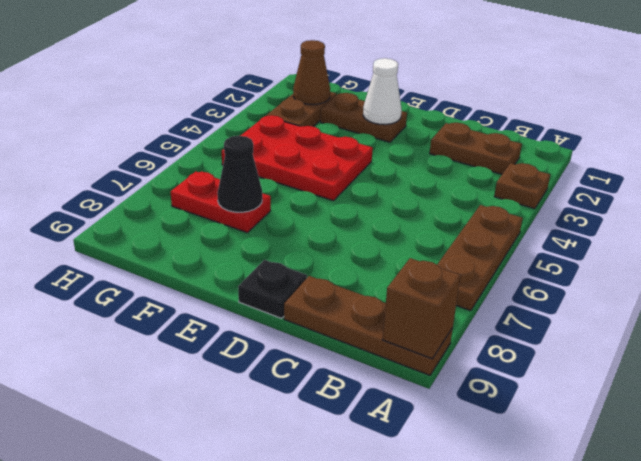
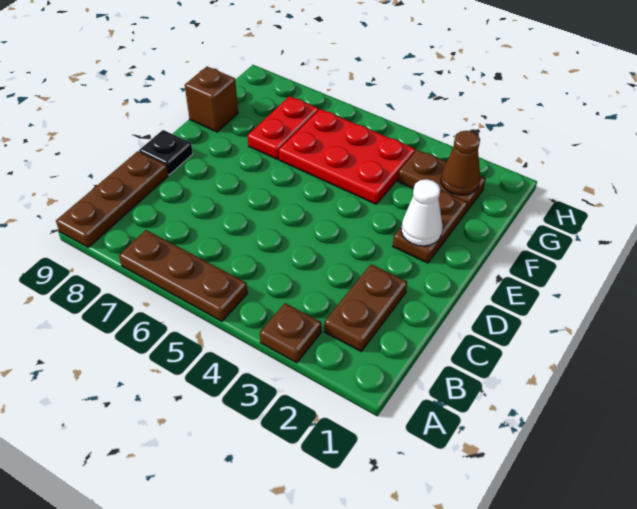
brown 1x1 brick [382,258,461,359] -> brown 1x1 brick moved to [185,67,238,132]
red 2x3 plate [222,115,373,201] -> red 2x3 plate turned to [279,109,416,204]
black 1x1 cone [217,136,262,212] -> none

